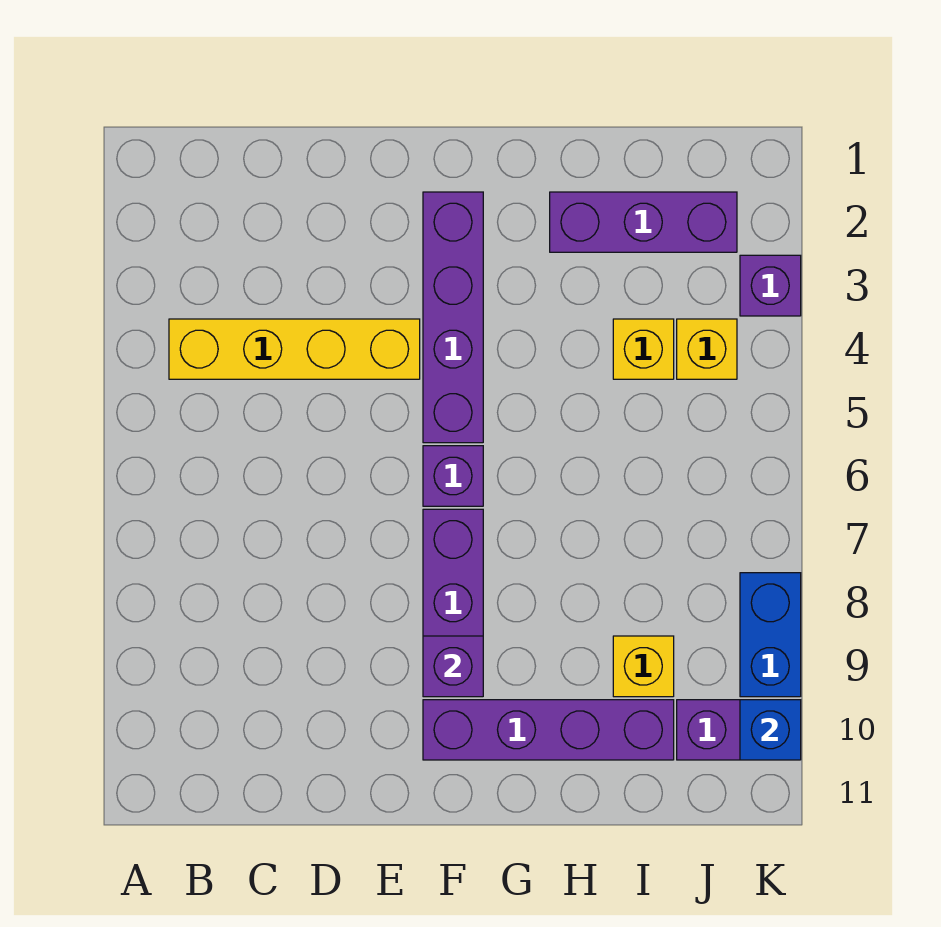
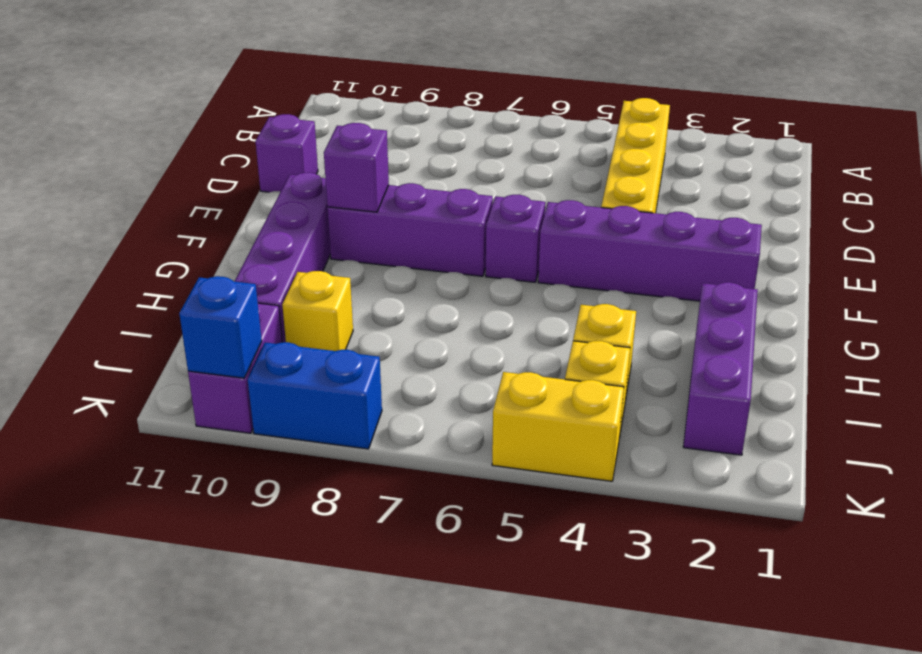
purple 1x1 brick [740,255,801,316] -> purple 1x1 brick moved to [255,114,318,192]
none -> yellow 1x2 brick [492,372,624,481]

